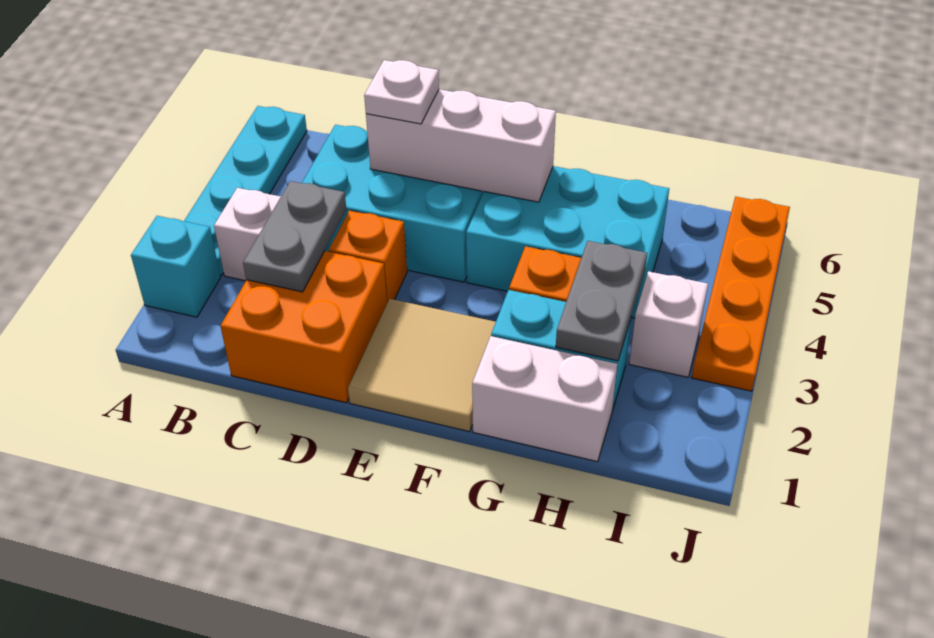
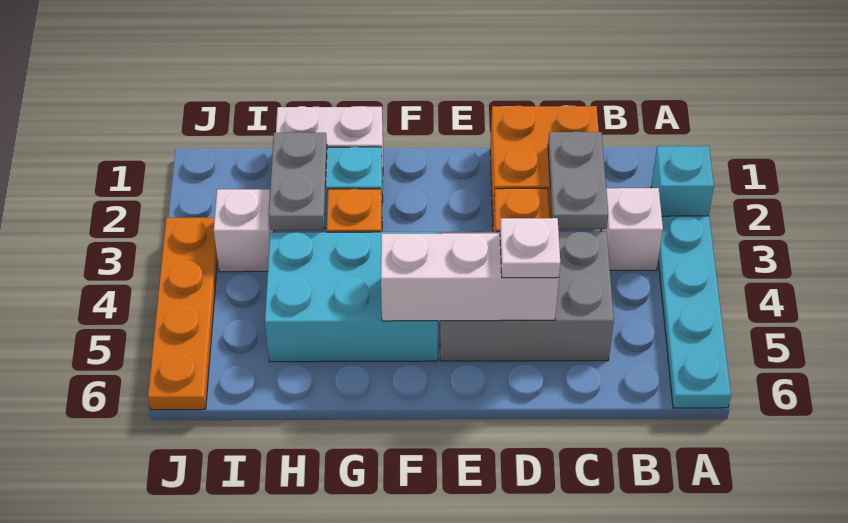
cyan 2x3 brick [302,125,484,282] -> grey 2x3 brick [440,231,614,361]
tan 2x2 tile [348,299,496,432] -> none

